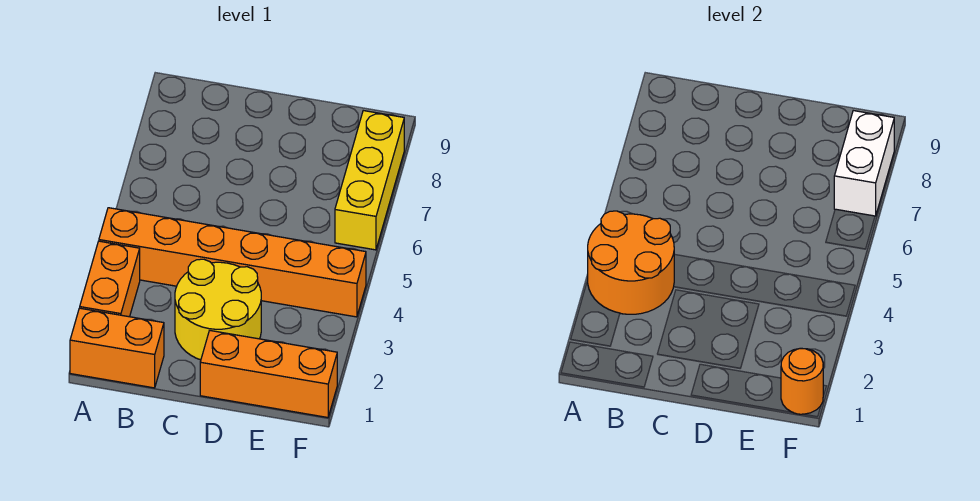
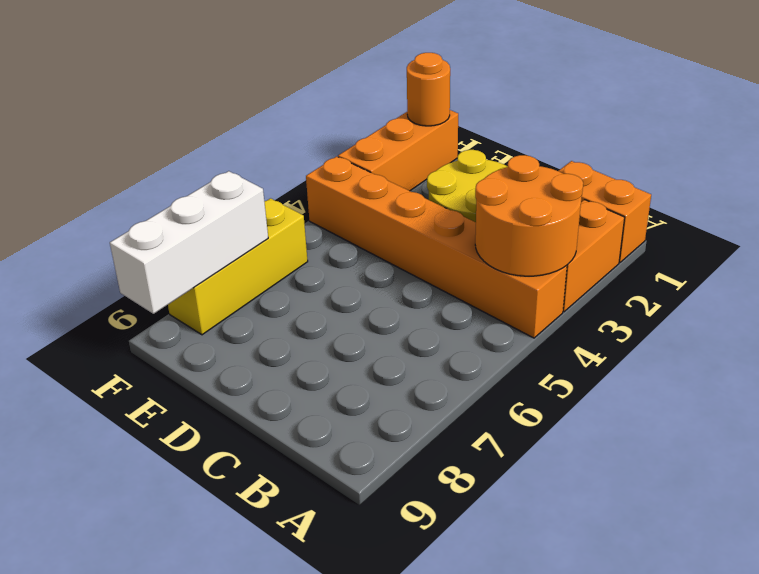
orange 1x3 brick [200,331,337,417] -> orange 1x3 brick turned to [338,110,458,191]
white 1x2 brick [834,111,894,216] -> white 1x3 brick [110,171,268,314]

